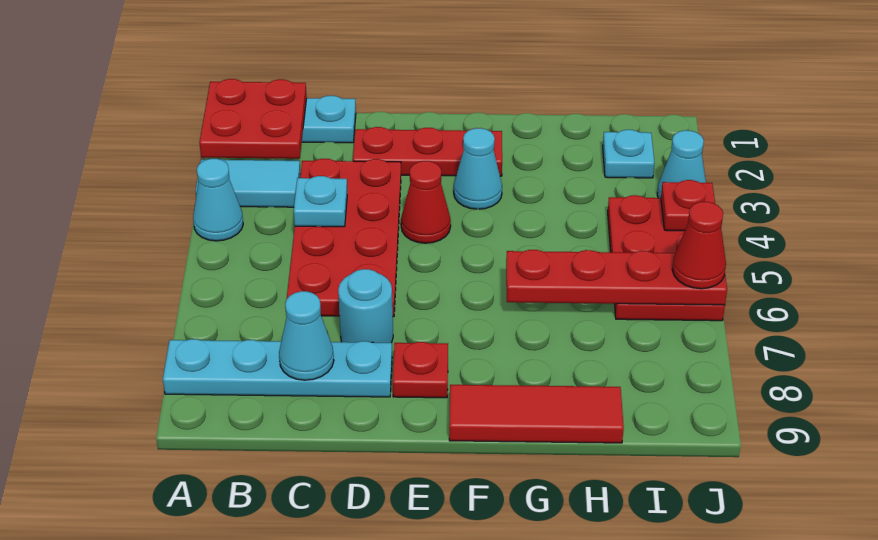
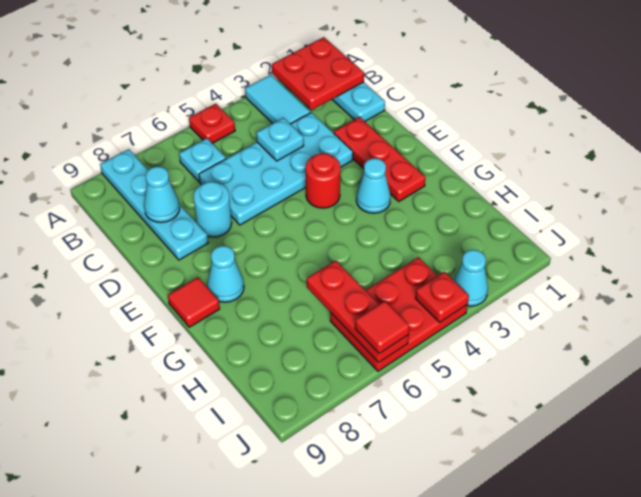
cyan 1x1 cone [193,159,243,241] -> cyan 1x1 cone moved to [207,246,244,302]
red 2x4 plate [287,159,401,317] -> cyan 2x4 plate [199,113,353,225]
red 1x1 cone [401,161,451,243] -> red 1x1 round brick [306,153,341,208]
red 1x1 plate [393,342,448,398] -> red 1x1 plate moved to [189,104,235,143]
red 1x3 tile [449,385,624,443] -> red 1x1 tile [168,277,220,327]
red 1x4 plate [506,250,727,305] -> red 1x3 plate [307,261,409,363]
cyan 1x1 plate [603,130,654,178] -> cyan 1x1 plate moved to [179,138,226,182]
red 1x1 cone [672,202,726,289] -> red 1x1 tile [355,301,410,354]

